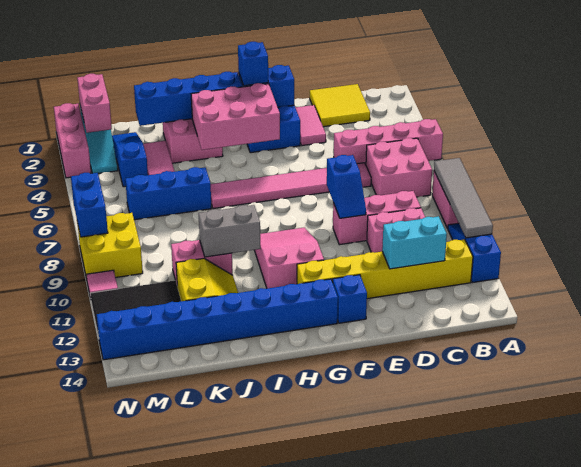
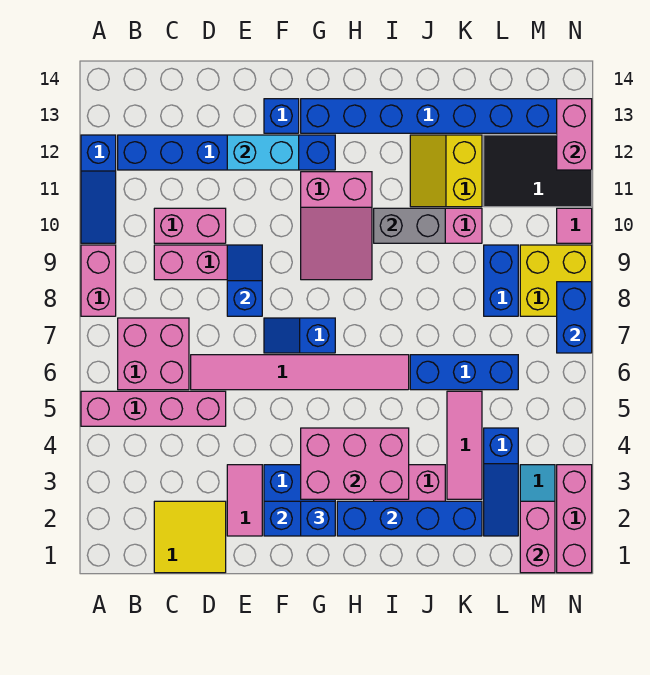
grey 1x4 tile [434,158,493,238] -> none
yellow 1x6 brick [297,239,473,299] -> blue 1x6 brick [118,135,335,170]
cyan 1x2 brick [382,216,447,269] -> cyan 1x2 brick moved to [227,135,299,170]
none -> blue 1x2 slope [264,318,335,353]
none -> blue 1x2 brick [484,245,518,316]
none -> pink 1x2 brick [557,99,592,170]

